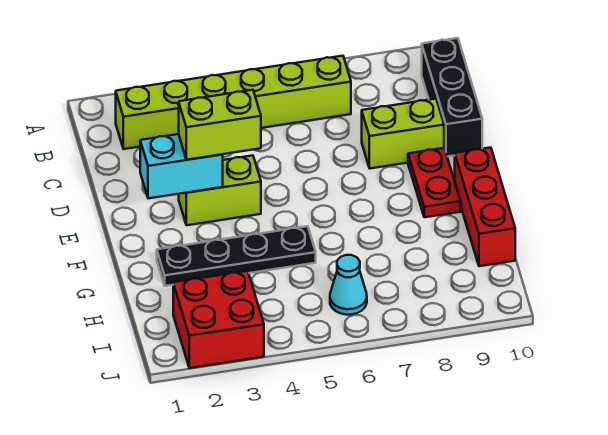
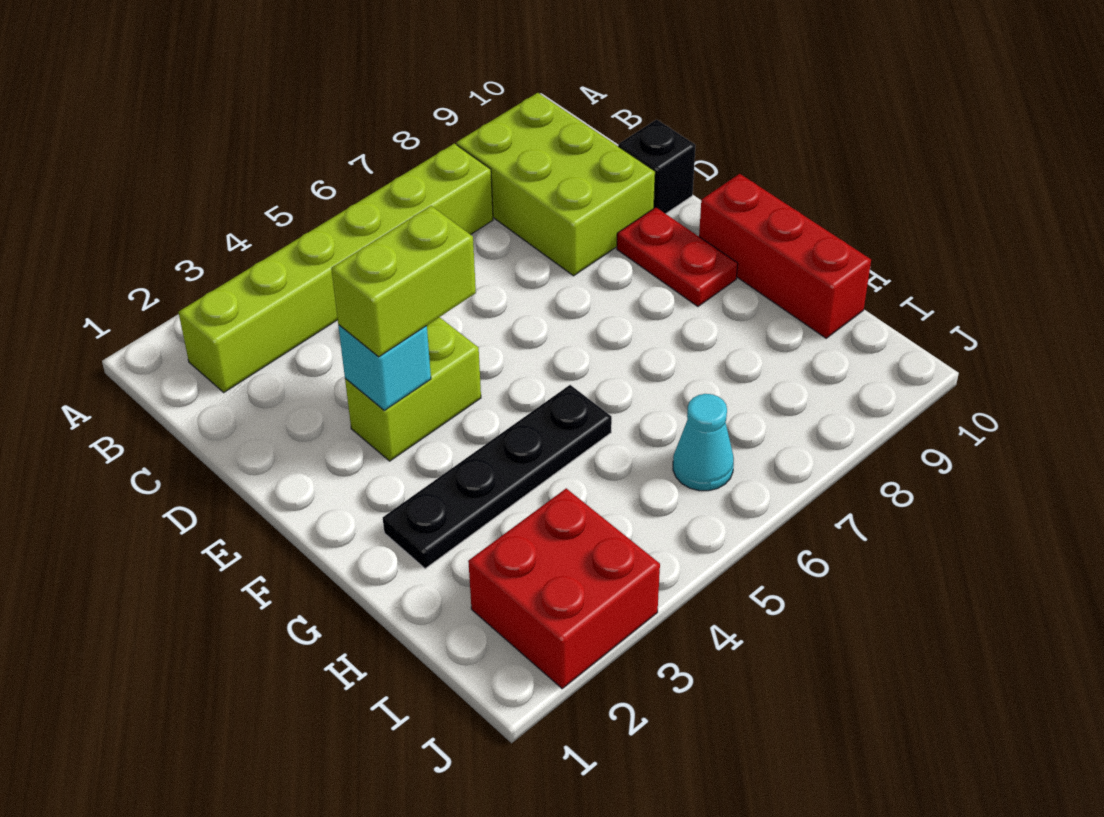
black 1x3 brick [422,38,482,157] -> black 1x1 brick [618,120,696,214]
lime 1x2 brick [362,99,444,168] -> lime 2x3 brick [456,93,655,276]
cyan 1x2 brick [140,134,223,198] -> cyan 1x1 brick [338,325,431,410]

